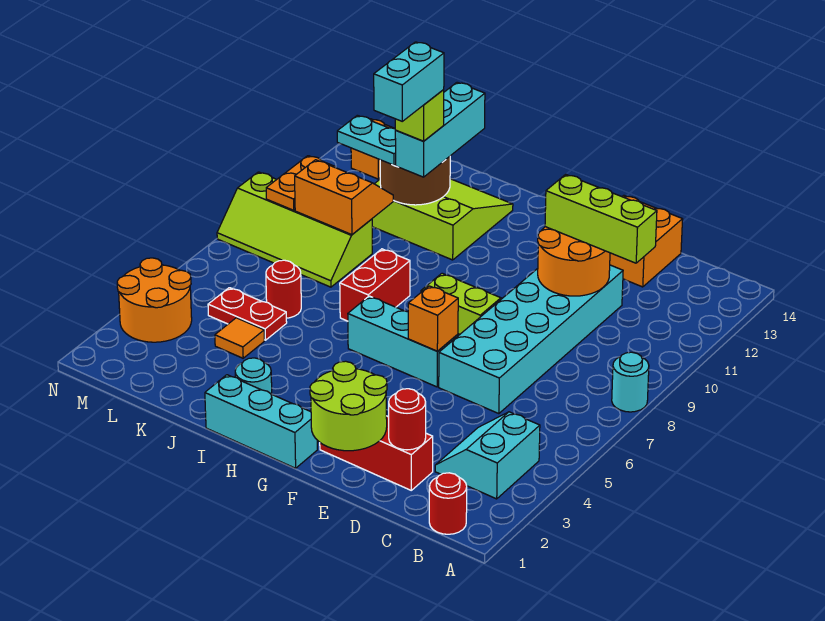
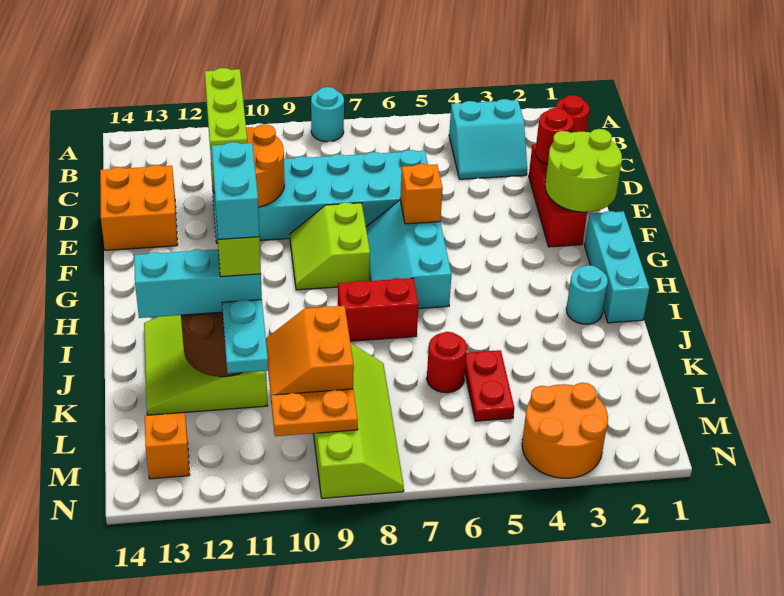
cyan 1x2 brick [374,42,444,121] -> cyan 1x2 brick turned to [212,142,260,239]
orange 1x1 tile [215,318,264,358] -> none

